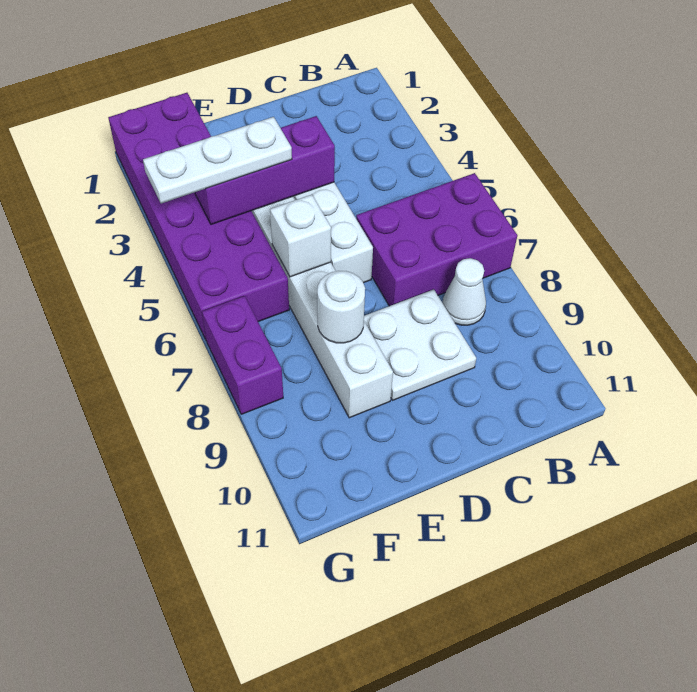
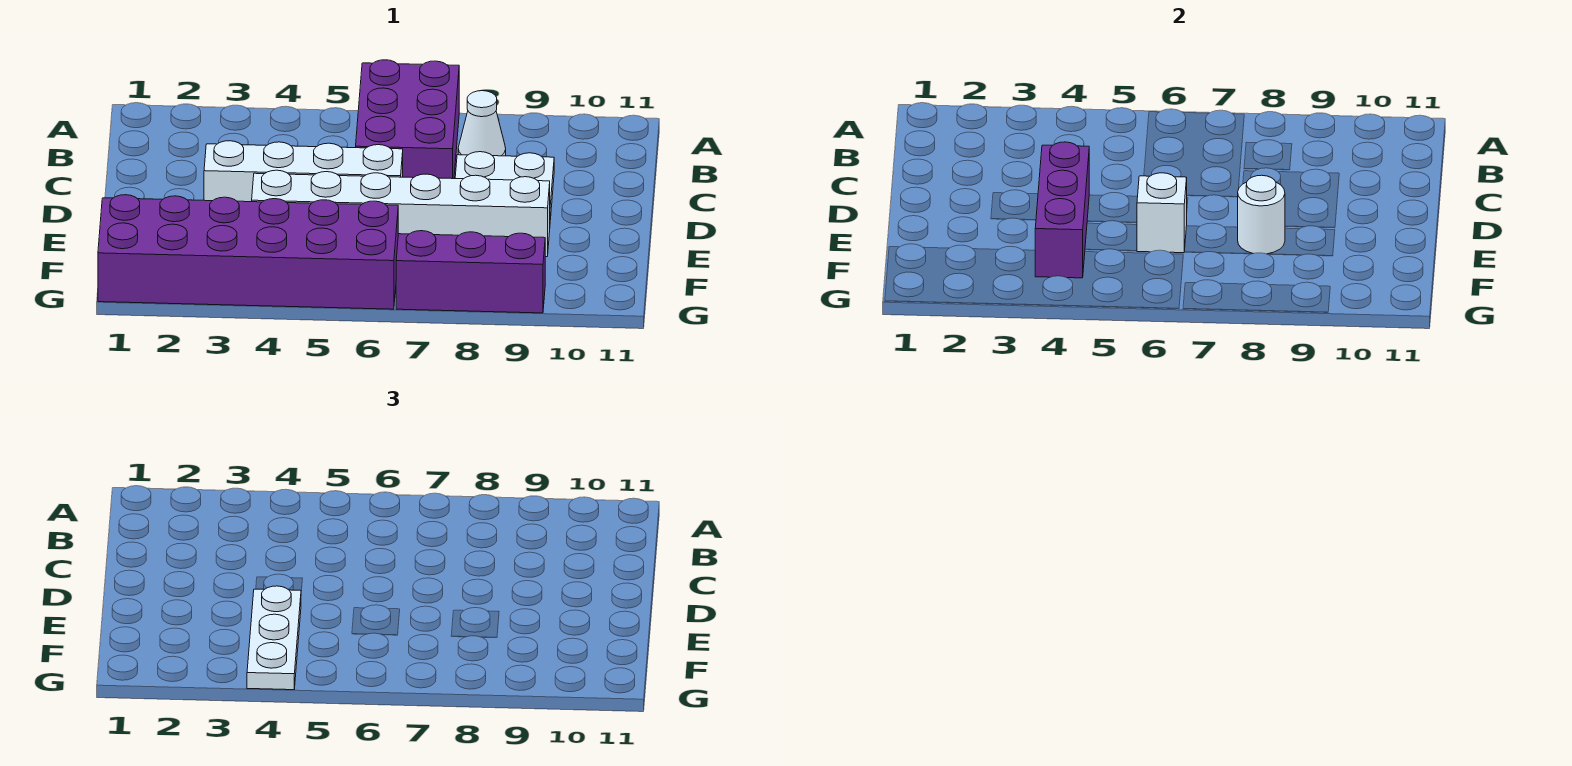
purple 1x2 brick [202,296,283,414] -> purple 1x3 brick [396,231,545,313]

